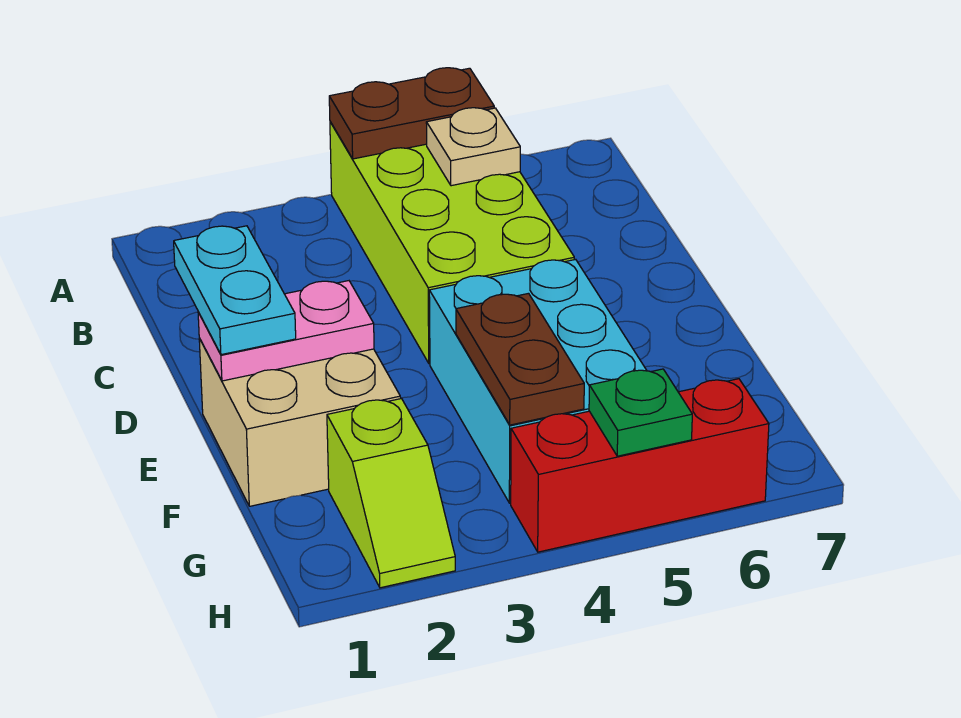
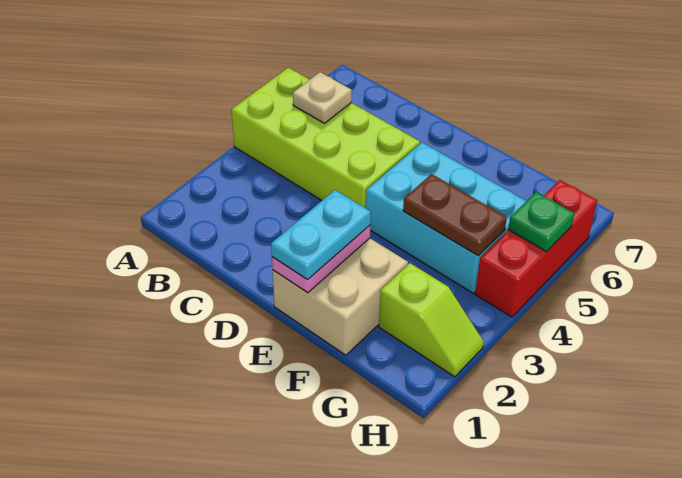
brown 1x2 plate [329,68,494,159] -> none
cyan 1x2 plate [174,226,296,355] -> cyan 1x2 plate turned to [271,190,371,280]

